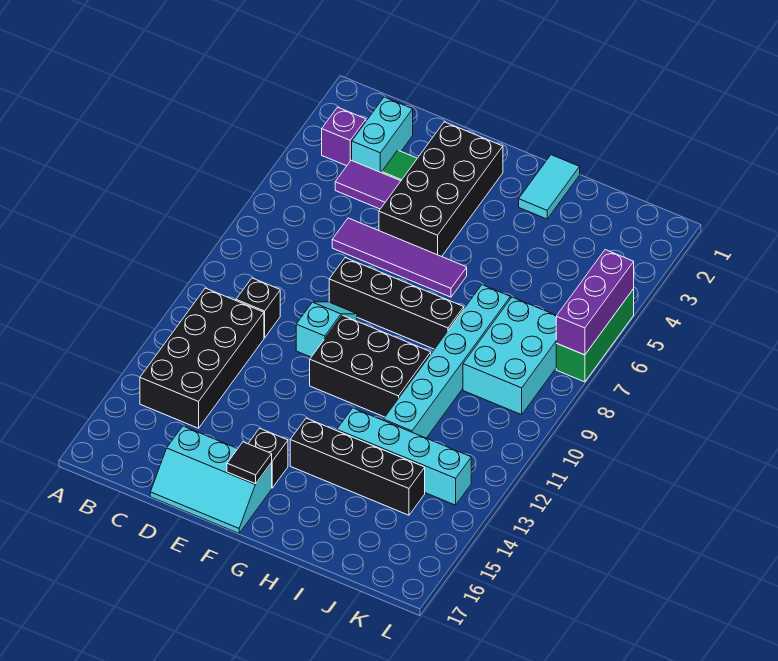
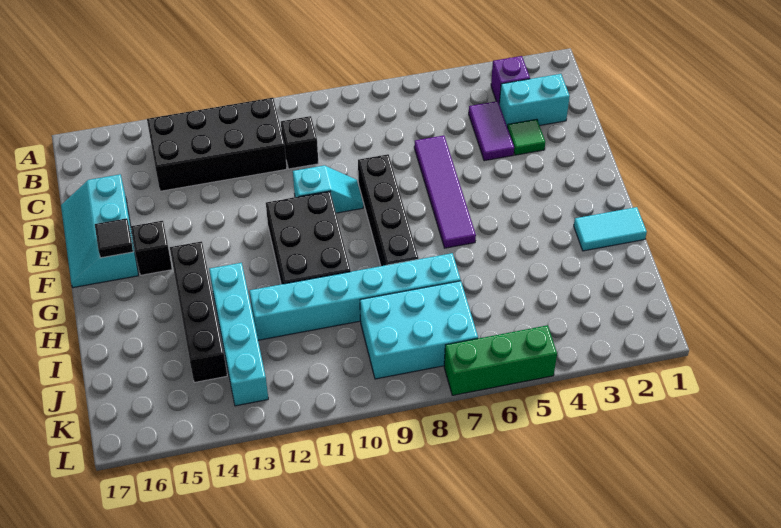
black 2x4 brick [379,122,503,257] -> none
purple 1x3 brick [556,250,634,355] -> none

